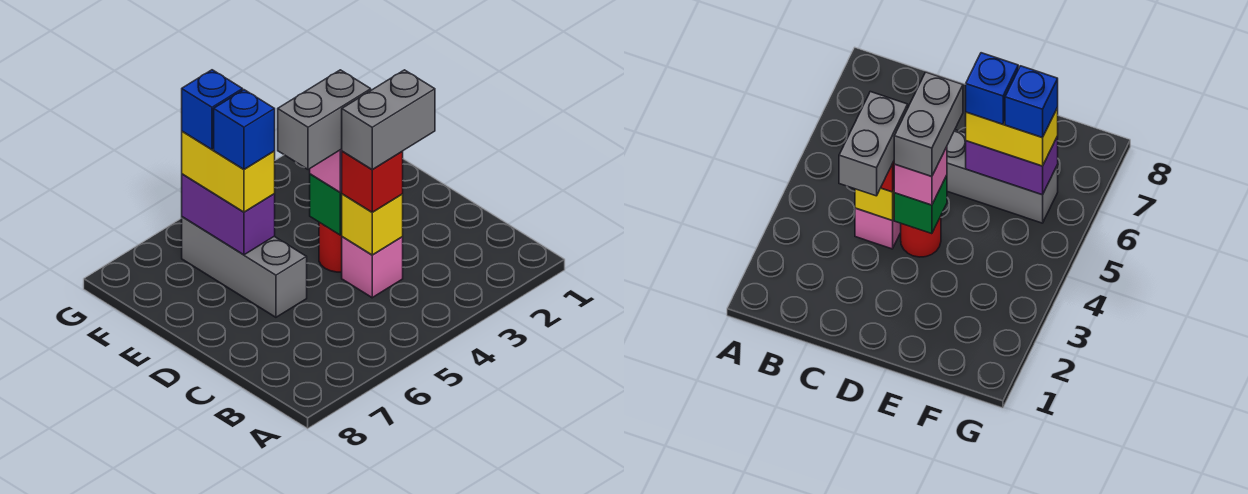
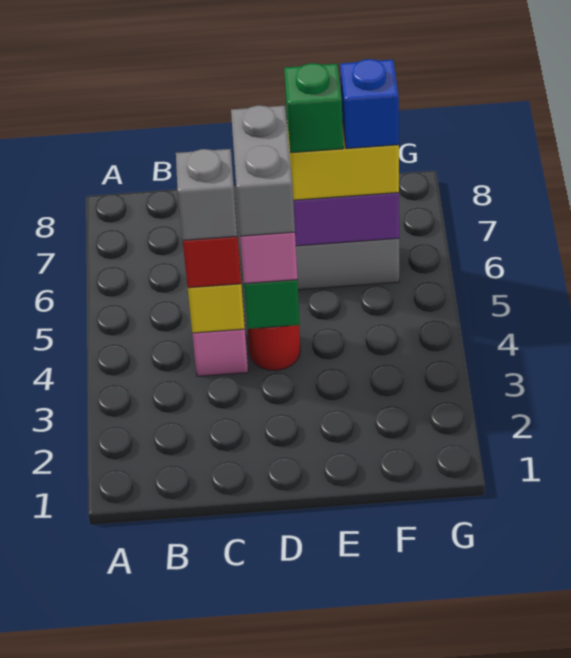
grey 1x2 brick [342,70,435,169] -> grey 1x1 brick [176,149,237,240]
blue 1x1 brick [214,90,275,169] -> green 1x1 brick [284,63,343,153]

